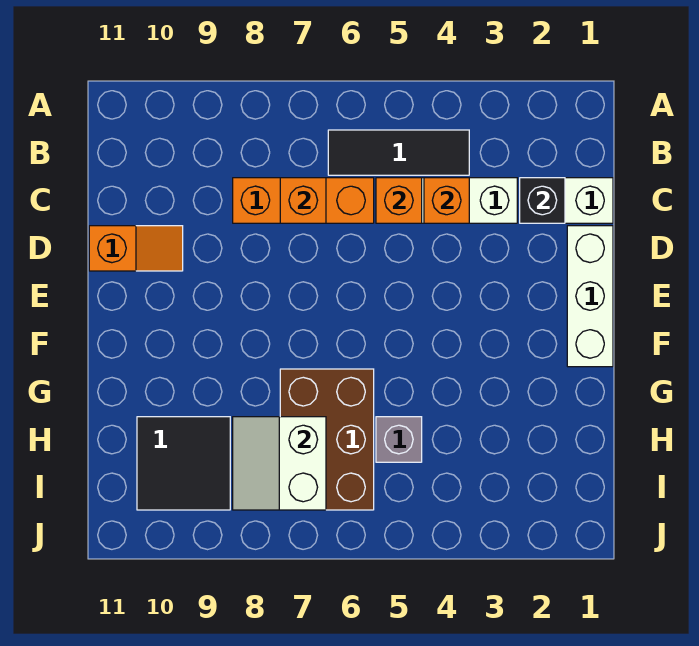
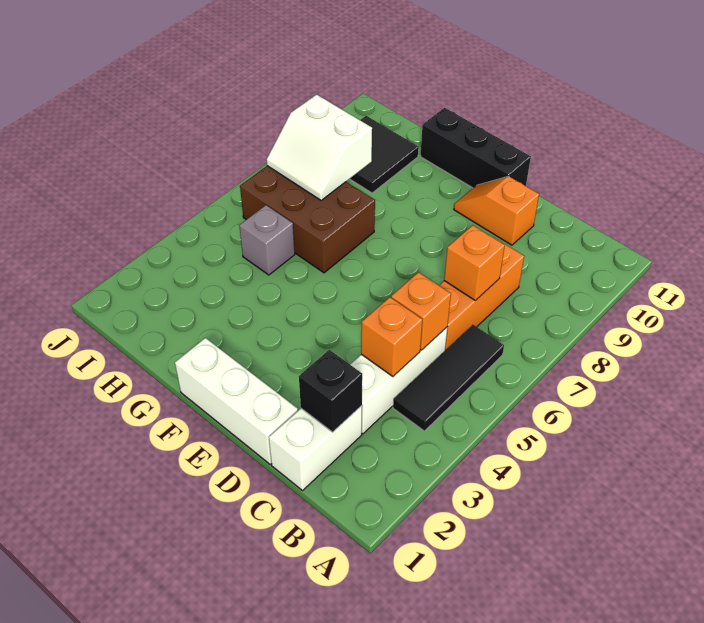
orange 1x2 slope [89,226,183,271] -> orange 1x2 slope turned to [454,176,539,245]
none -> black 1x3 brick [420,108,531,188]
white 2x2 slope [233,417,326,510] -> white 2x2 slope turned to [267,95,372,200]

